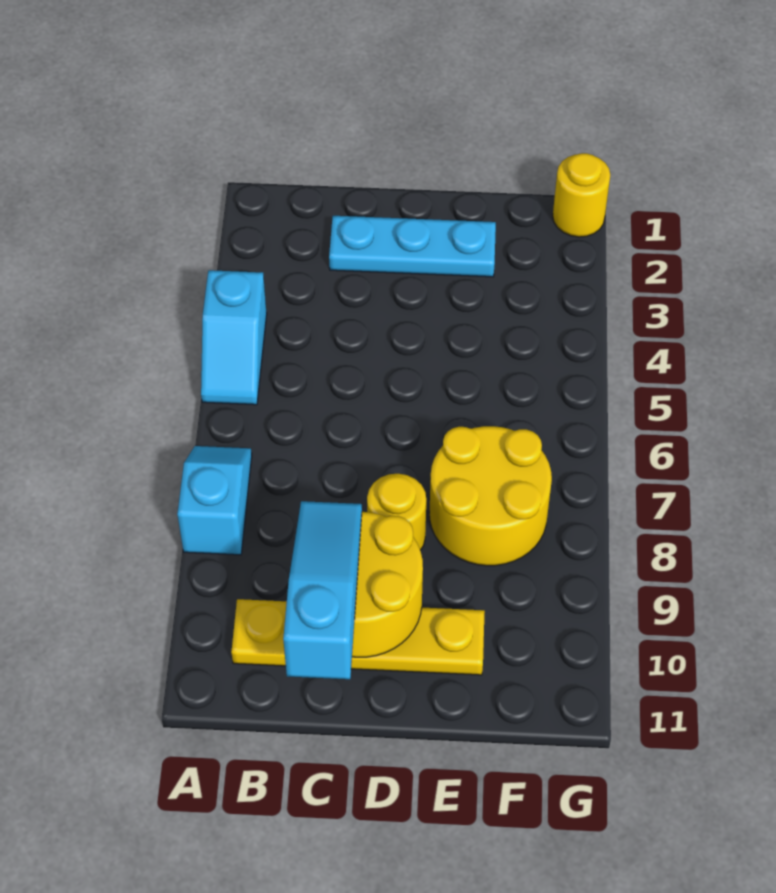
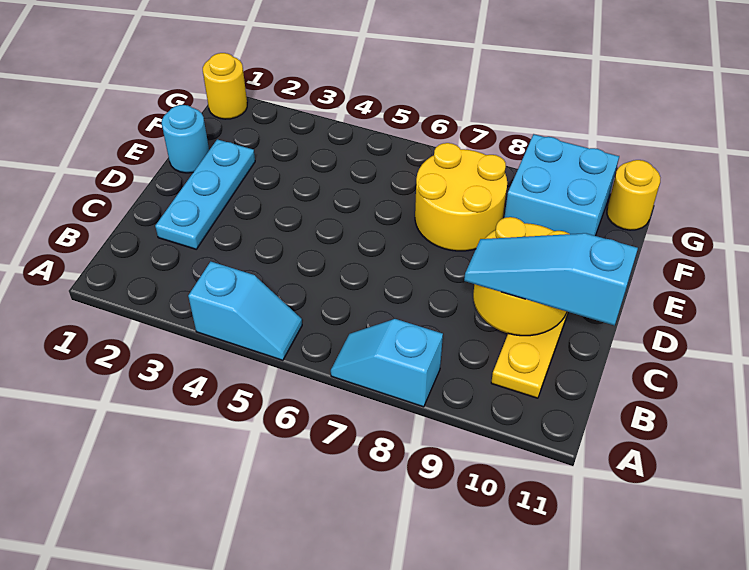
yellow 1x1 round brick [367,474,426,550] -> yellow 1x1 round brick moved to [607,160,660,230]
none -> cyan 1x1 round brick [162,105,209,173]
none -> cyan 2x2 brick [504,134,619,236]

